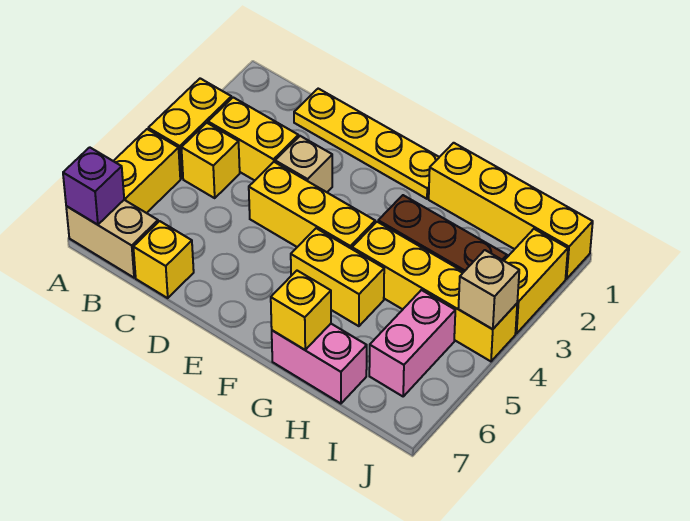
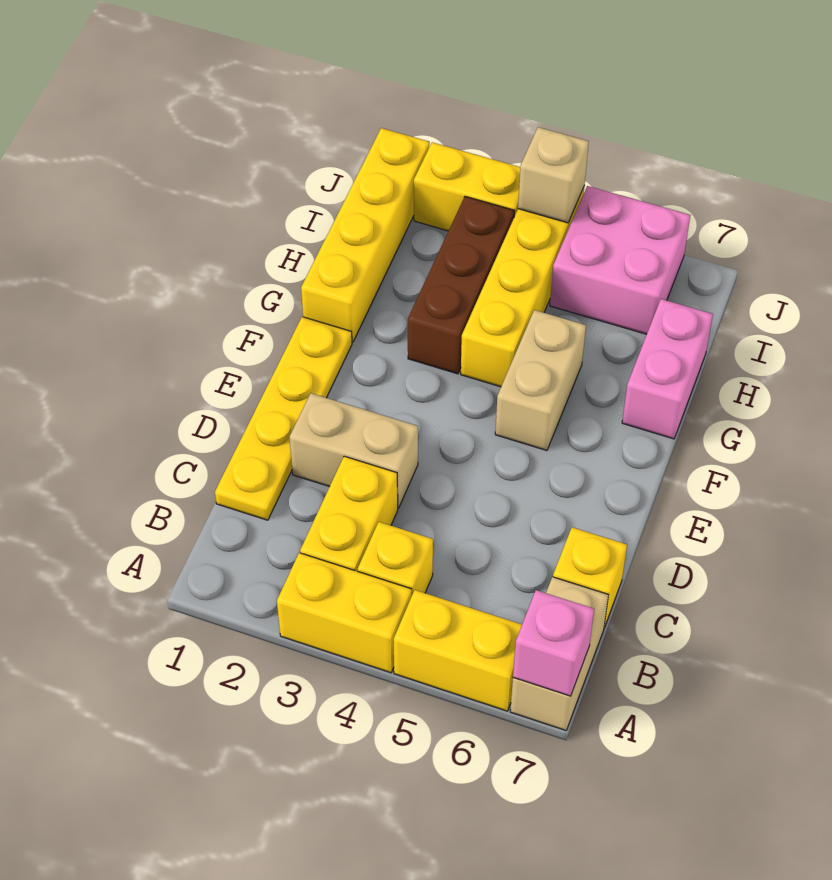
purple 1x1 brick [63,147,124,225] -> pink 1x1 brick [513,590,594,696]
tan 1x1 brick [275,136,332,192] -> tan 1x2 brick [290,393,418,508]
yellow 1x3 brick [249,162,375,249] -> none
yellow 1x2 brick [291,228,384,326] -> tan 1x2 brick [495,310,586,451]
yellow 1x1 brick [271,271,331,350] -> none
pink 1x2 brick [369,290,455,396] -> pink 2x2 brick [550,186,690,334]

